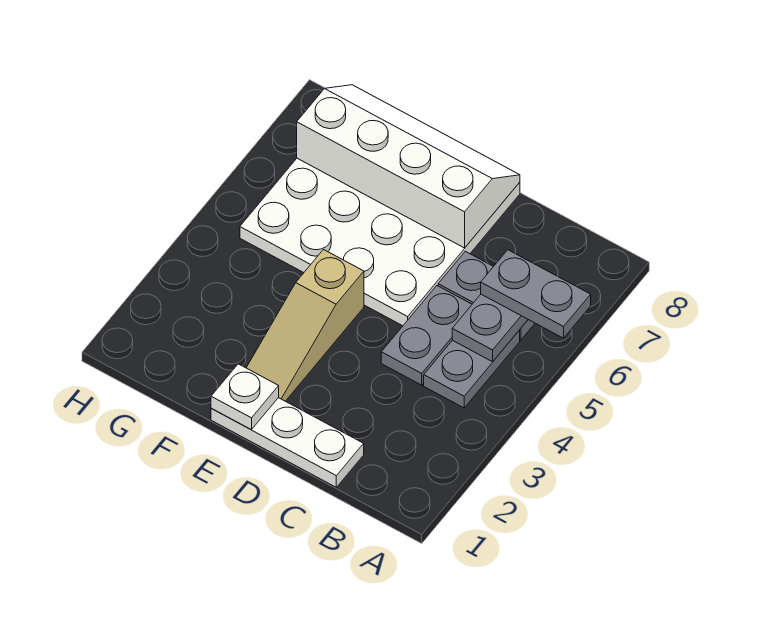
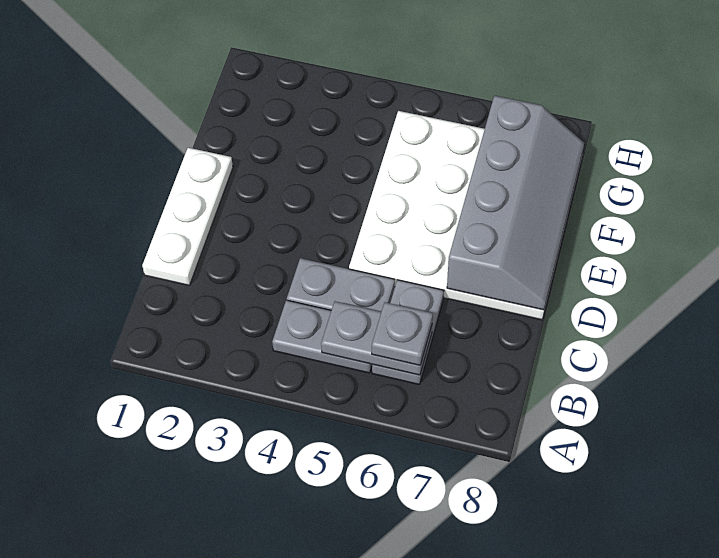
grey 1x2 plate [481,250,591,338] -> grey 1x1 plate [372,302,433,365]
white 2x4 slope [297,85,520,248] -> grey 2x4 slope [447,96,584,310]
white 1x1 plate [211,364,279,430] -> none
tan 1x3 slope [246,250,364,401] -> none

